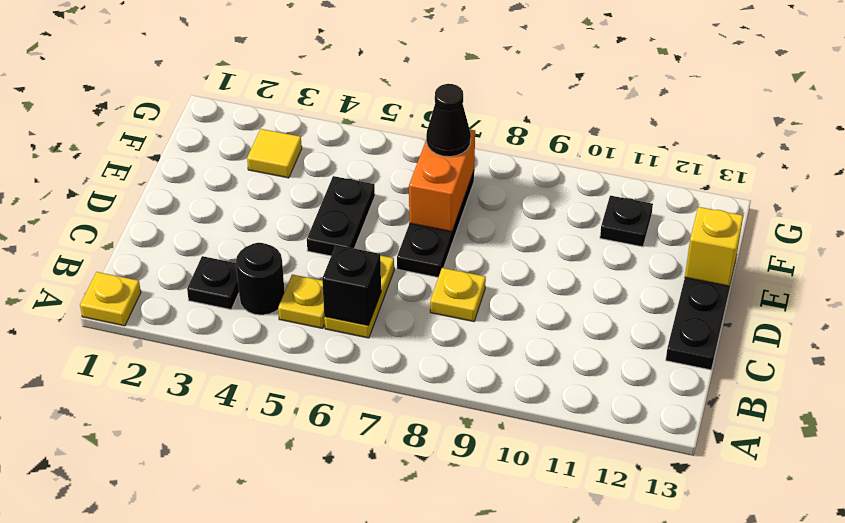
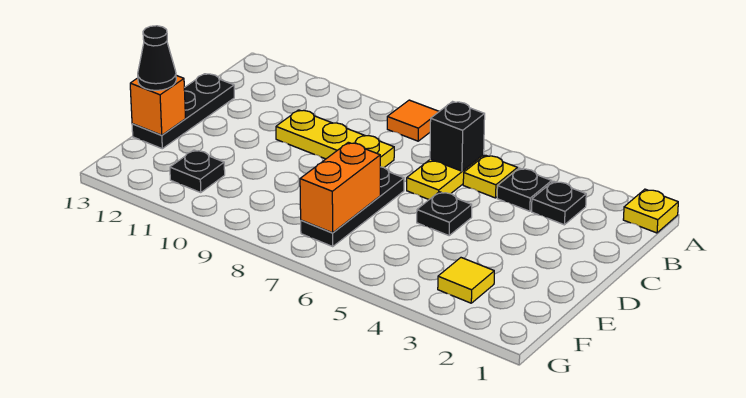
none -> orange 1x1 tile [387,100,439,141]
black 1x1 round brick [236,243,285,315] -> black 1x1 plate [497,168,552,211]
yellow 1x1 plate [430,268,486,322] -> yellow 1x3 plate [276,110,394,167]
black 1x2 plate [307,176,375,256] -> black 1x1 plate [417,192,472,235]
yellow 1x1 brick [685,207,743,286] -> orange 1x1 brick [130,75,186,135]
black 1x1 cone [426,84,471,157] -> black 1x1 cone moved to [138,26,176,90]

